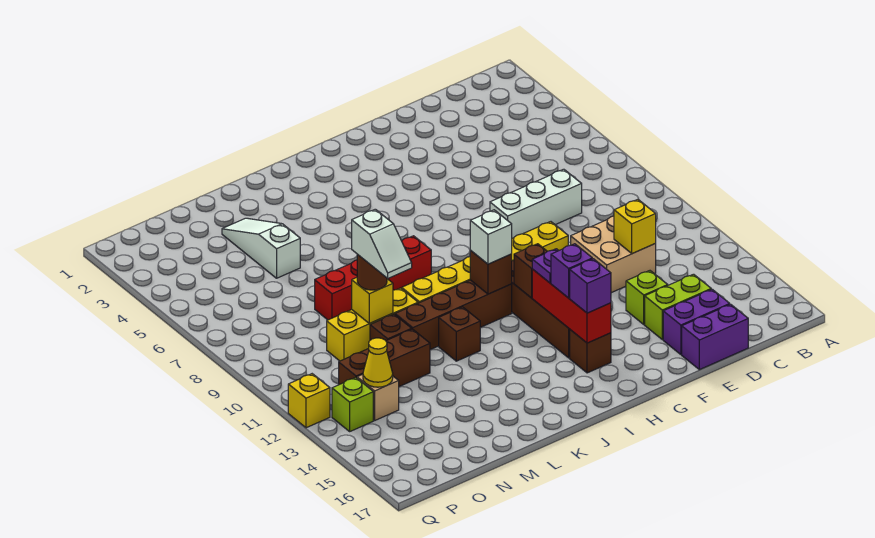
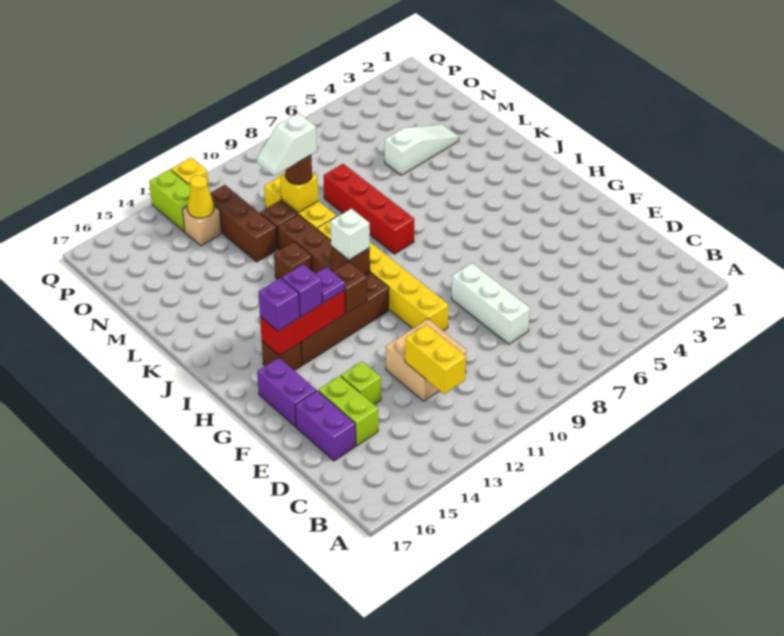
yellow 1x1 brick [614,199,656,254] -> yellow 1x2 brick [405,324,466,394]
purple 1x2 brick [682,304,748,370] -> purple 1x2 brick moved to [257,358,316,427]
lime 1x1 brick [332,377,373,431] -> lime 1x2 brick [149,169,191,231]

